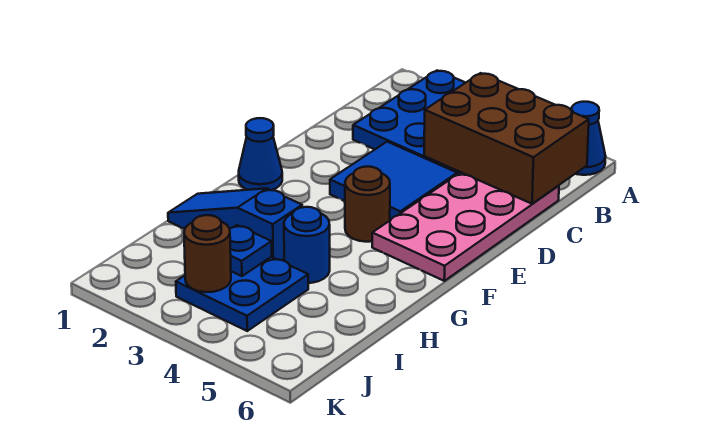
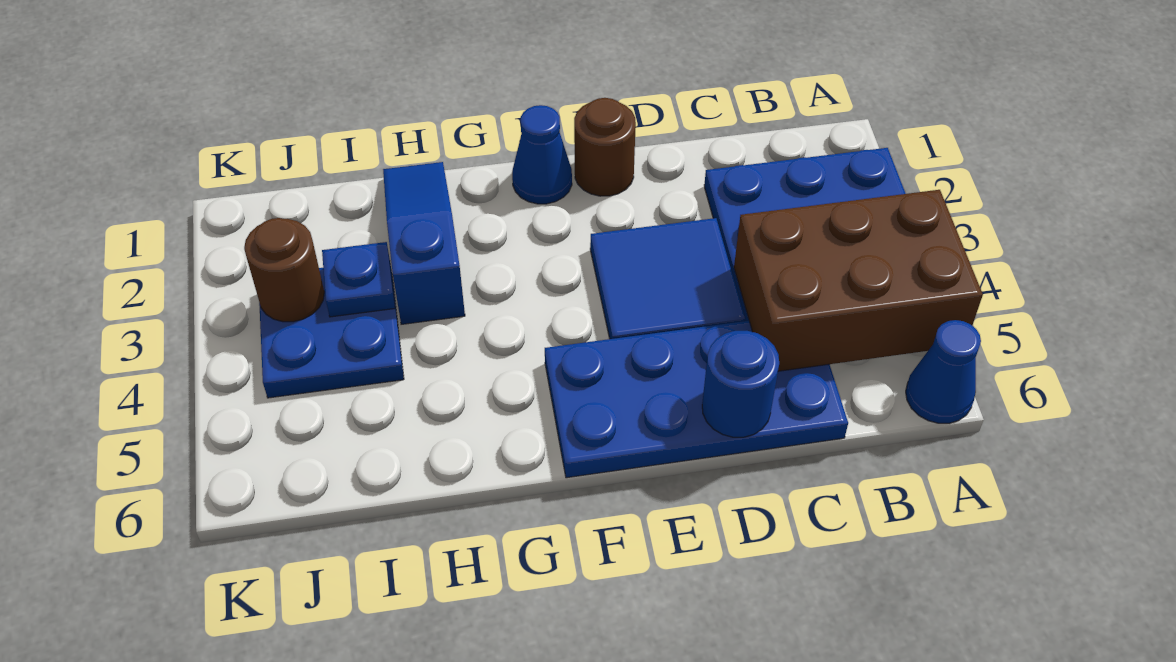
brown 2x3 brick [424,73,589,204] -> brown 2x3 brick turned to [734,190,983,371]
pink 2x4 plate [372,172,559,281] -> blue 2x4 plate [545,321,848,478]
brown 1x1 round brick [345,167,390,242] -> brown 1x1 round brick moved to [574,98,636,196]
blue 1x1 round brick [284,207,330,283] -> blue 1x1 round brick moved to [702,331,779,437]

